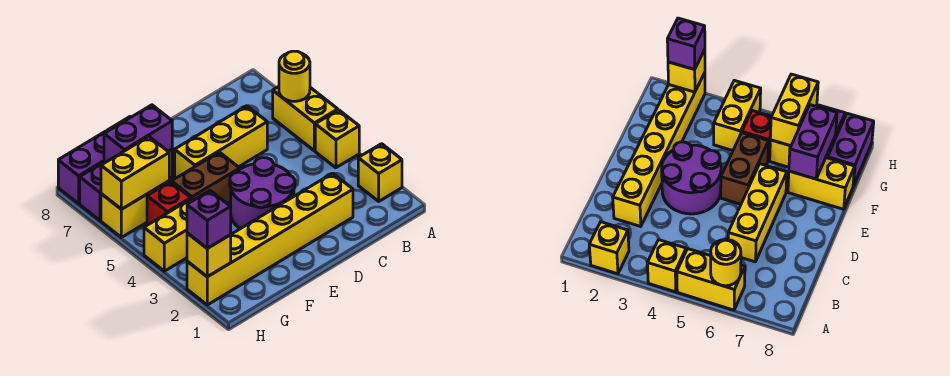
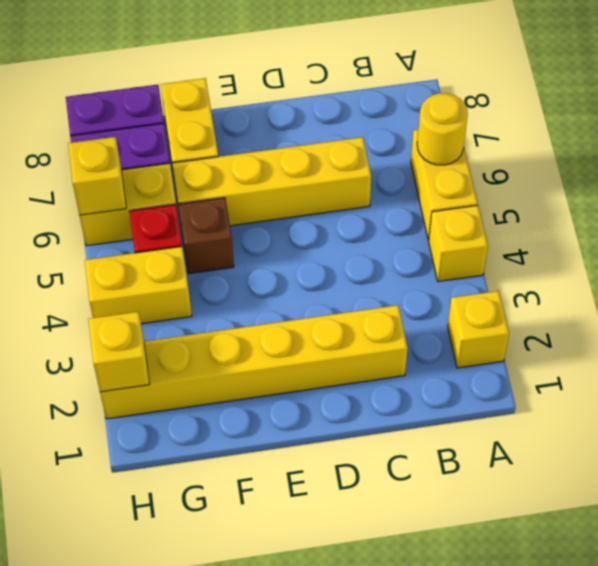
yellow 1x3 brick [175,106,267,178] -> yellow 1x4 brick [172,137,371,226]
purple 2x2 round brick [230,158,295,229] -> none
brown 1x2 brick [172,152,240,204] -> brown 1x1 brick [179,198,234,274]
purple 1x2 brick [104,105,172,163] -> none
yellow 1x2 brick [101,137,169,209] -> yellow 1x1 brick [68,137,126,215]
purple 1x1 brick [187,191,231,248] -> none

